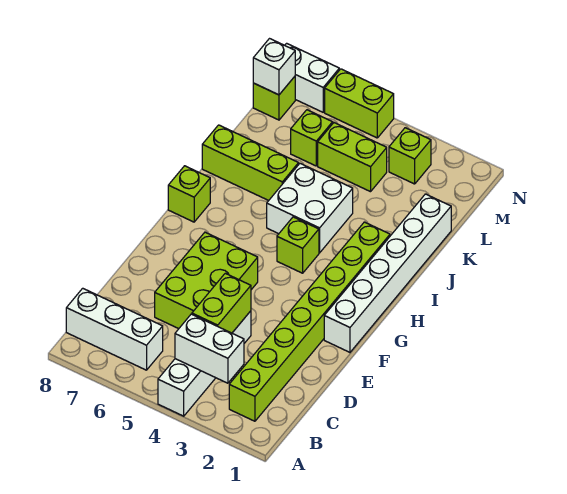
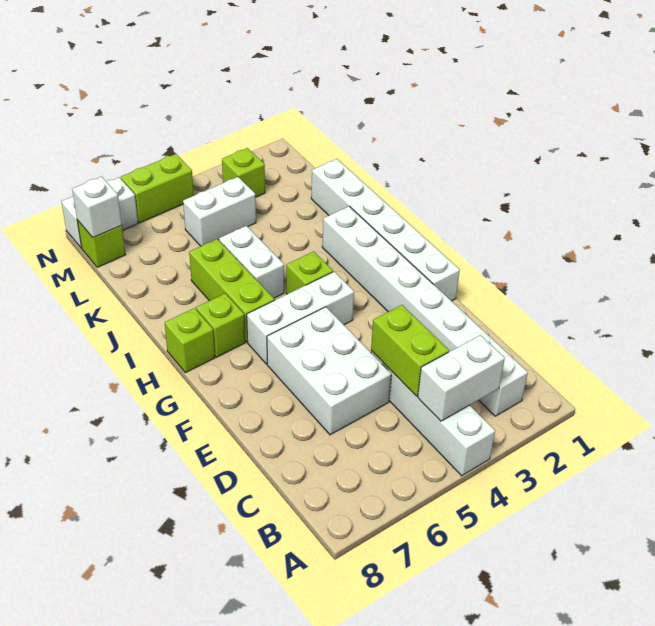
lime 1x8 brick [229,222,390,421] -> white 1x8 brick [322,206,528,416]
white 1x3 brick [66,288,163,370] -> white 1x3 brick moved to [247,272,354,364]
lime 2x3 brick [155,232,258,329] -> white 2x3 brick [267,307,391,435]
white 2x2 brick [267,164,353,253] -> white 1x2 brick [219,226,284,298]
lime 1x3 brick [202,125,299,201] -> lime 1x3 brick turned to [189,239,275,342]
lime 1x2 brick [318,123,387,192] -> white 1x2 brick [183,177,256,246]
lime 1x1 brick [291,110,333,166] -> lime 1x1 brick moved to [196,293,245,357]

